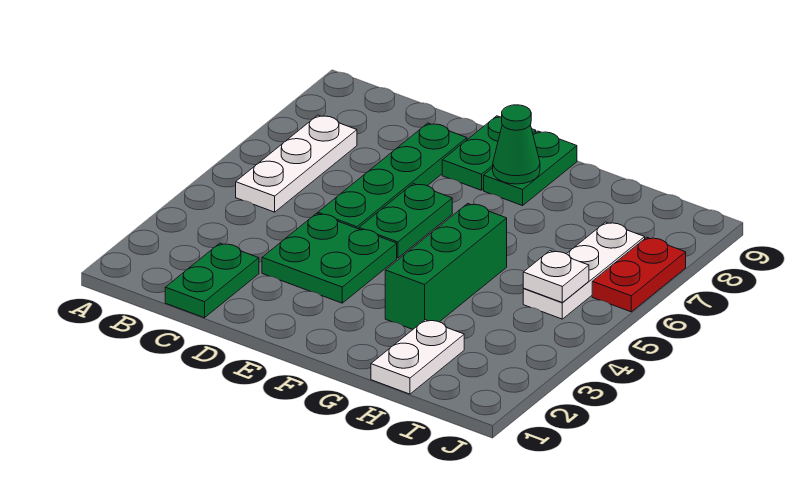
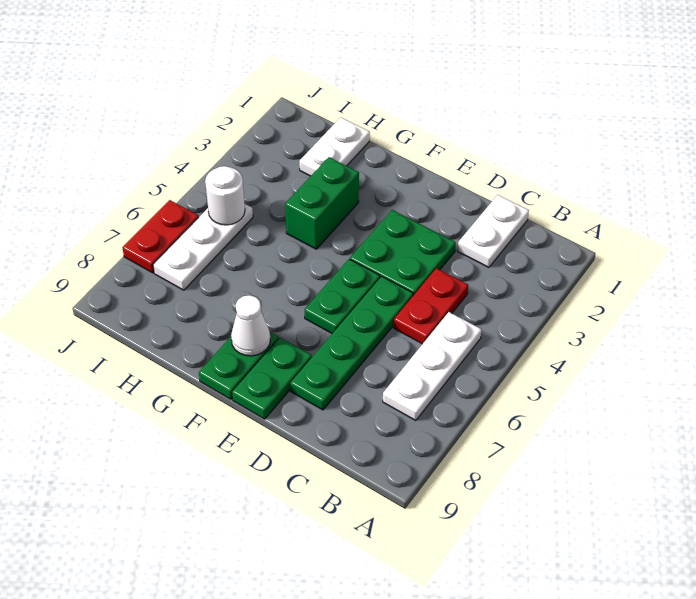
green 1x2 plate [165,243,259,318] -> white 1x2 plate [458,195,529,267]
none -> red 1x2 plate [394,268,468,344]
green 1x1 cone [493,105,540,184] -> white 1x1 cone [231,295,270,356]
green 1x3 brick [385,204,507,329] -> green 1x2 brick [285,157,359,249]
white 1x1 plate [523,251,589,302] -> white 1x1 round brick [205,166,245,225]

